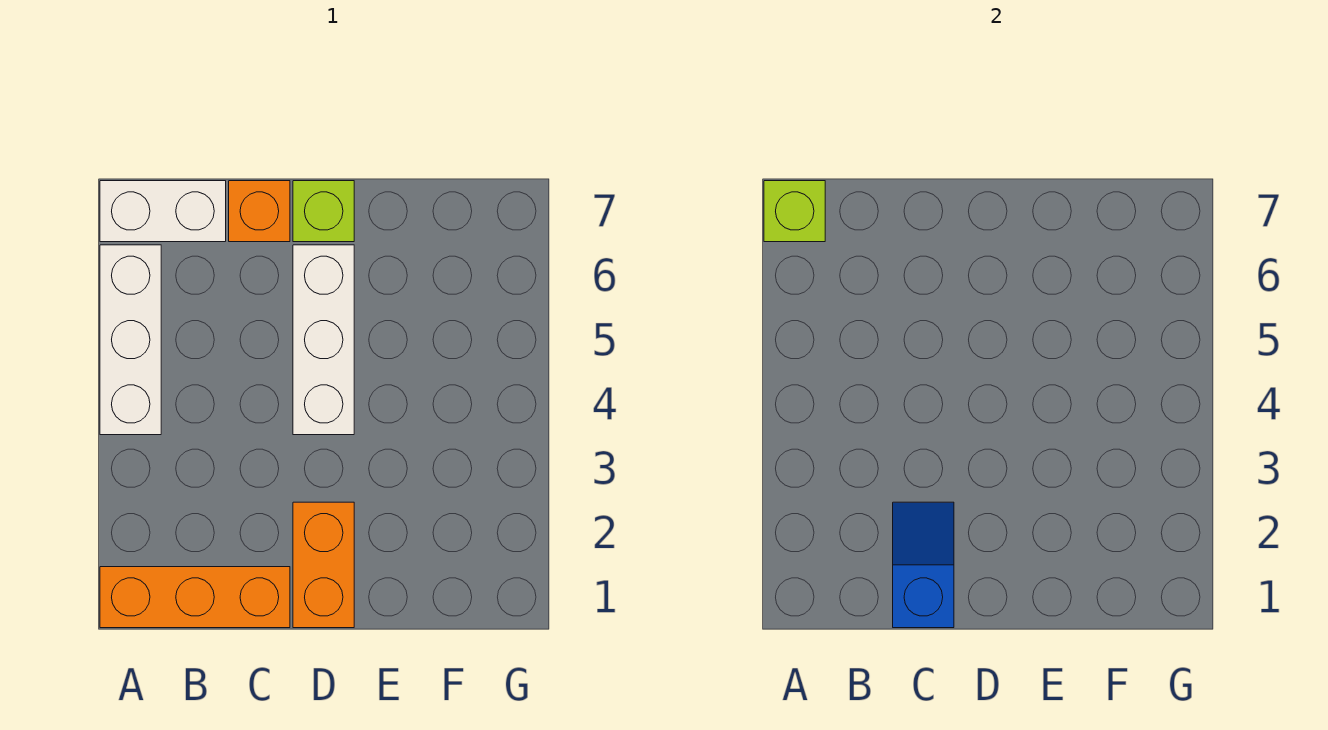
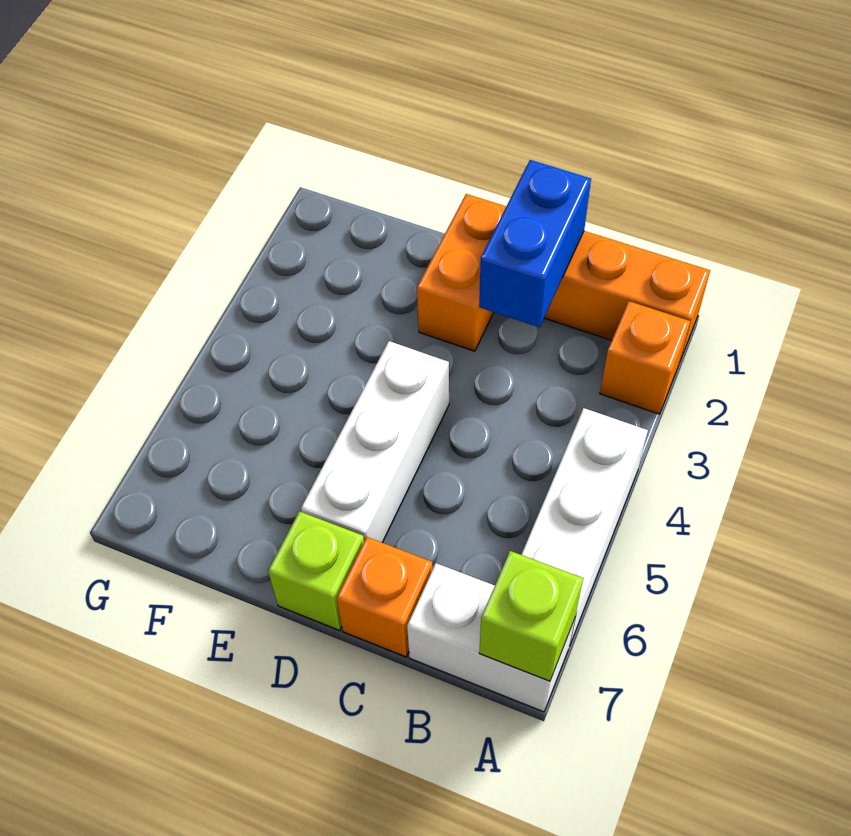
none -> orange 1x1 brick [600,301,691,414]
blue 1x2 slope [893,502,954,628] -> blue 1x2 brick [479,160,591,327]

